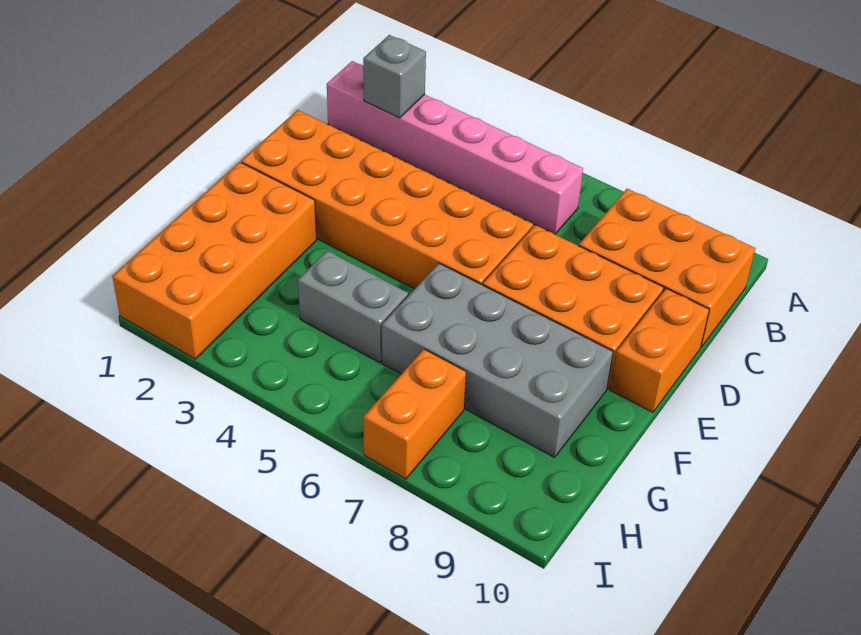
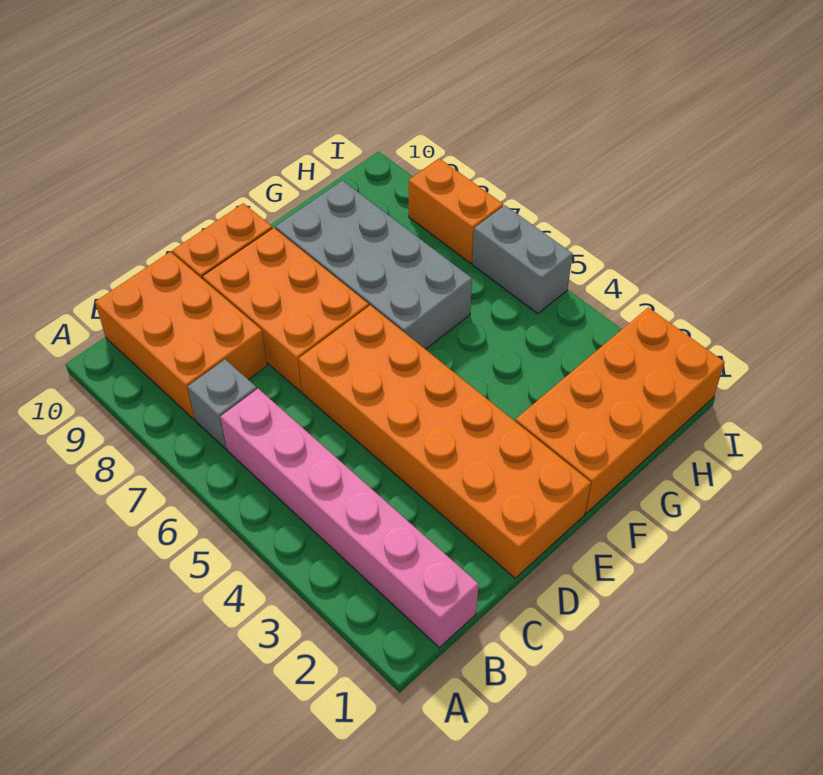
grey 1x1 brick [363,35,426,118] -> grey 1x1 brick moved to [188,359,257,449]
grey 1x2 brick [298,251,408,363] -> grey 1x2 brick moved to [472,205,573,314]
orange 1x2 brick [363,349,466,479] -> orange 1x2 brick turned to [409,158,503,263]

